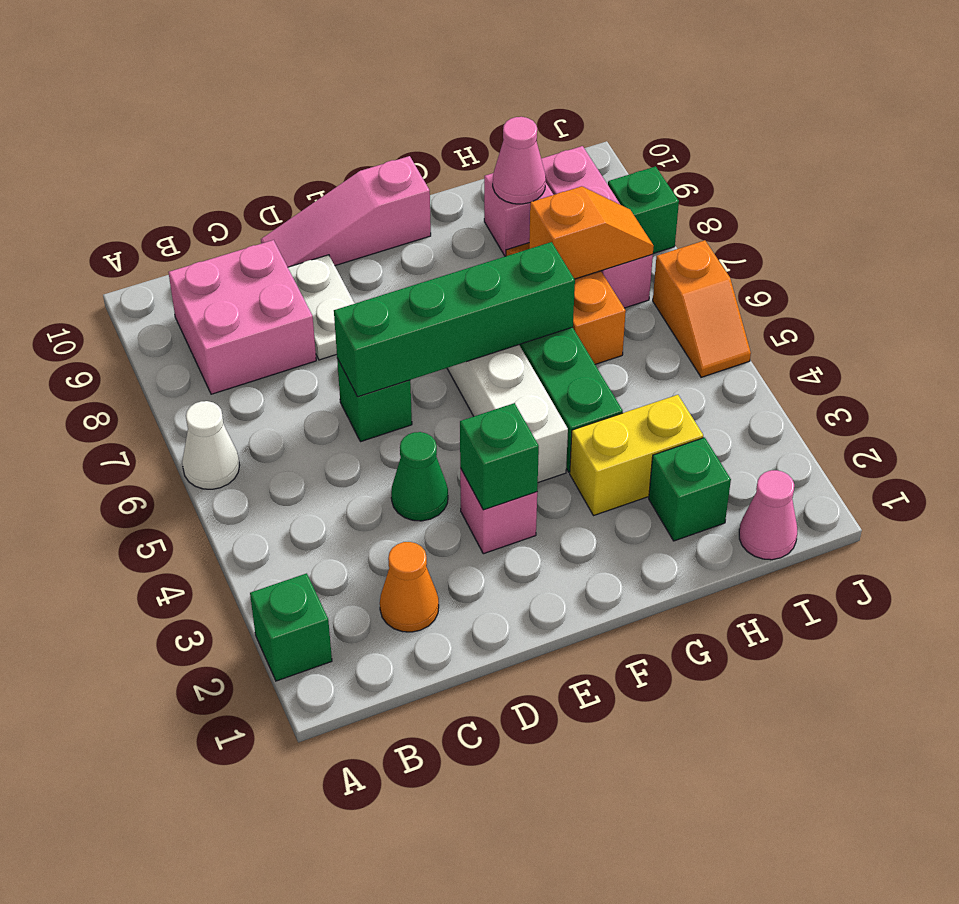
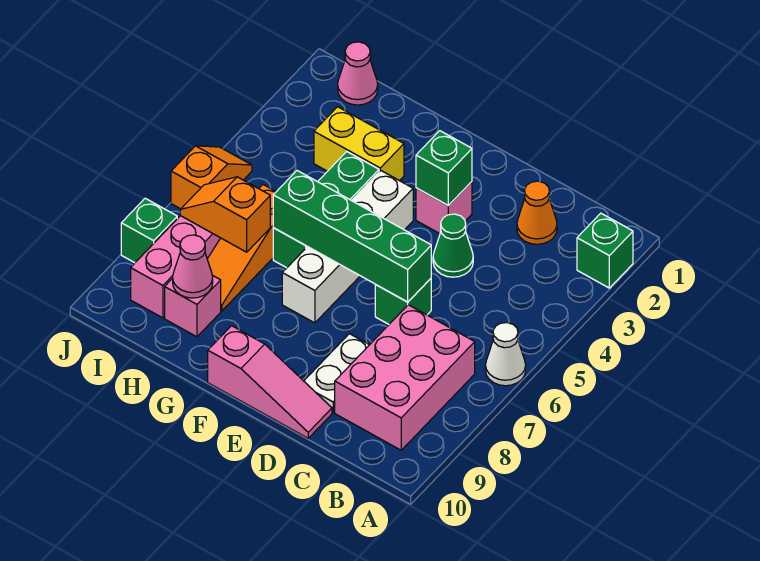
pink 2x2 brick [169,240,316,394] -> pink 2x3 brick [335,305,475,450]
green 1x1 brick [649,437,731,541] -> none

